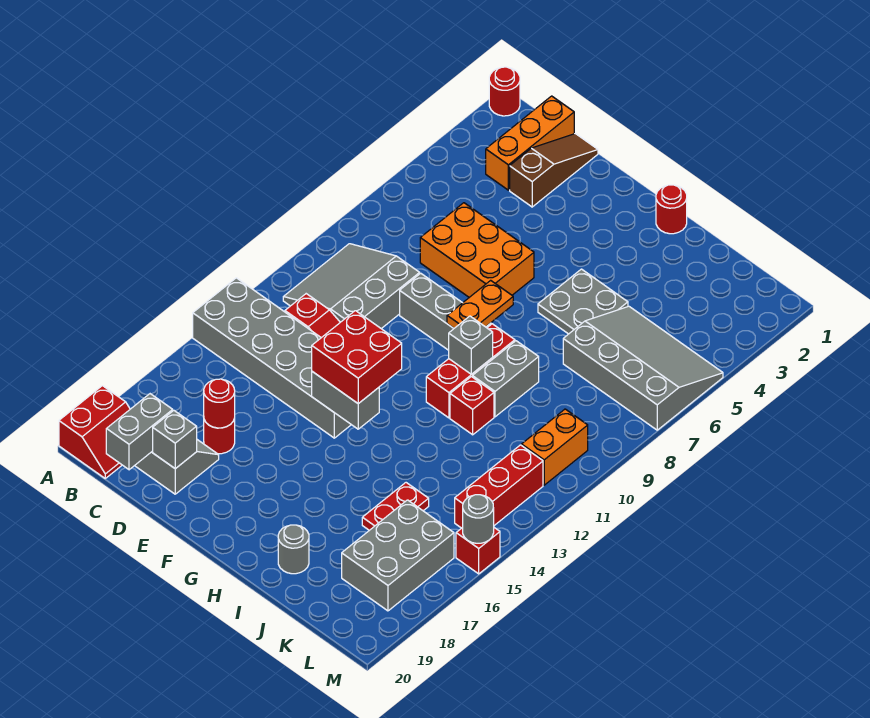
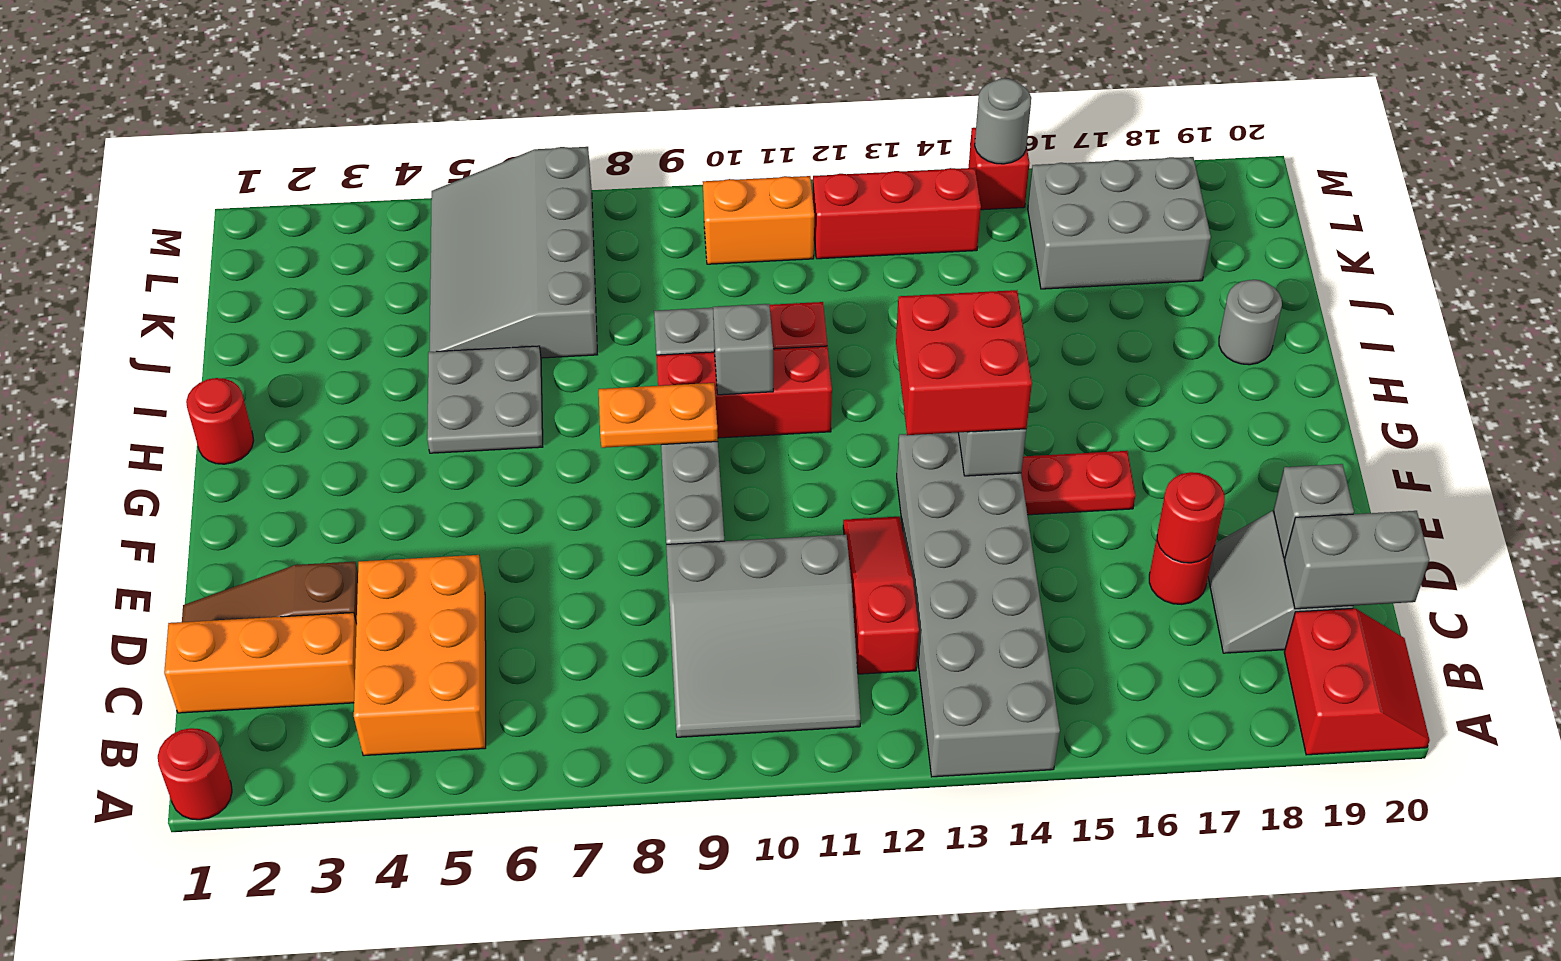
red 2x2 slope [59,386,130,478] -> red 2x2 slope turned to [1284,608,1430,755]
orange 2x3 brick [420,203,534,297] -> orange 2x3 brick moved to [354,555,486,756]
red 1x2 plate [362,483,429,530] -> red 1x2 plate moved to [1021,451,1135,515]

